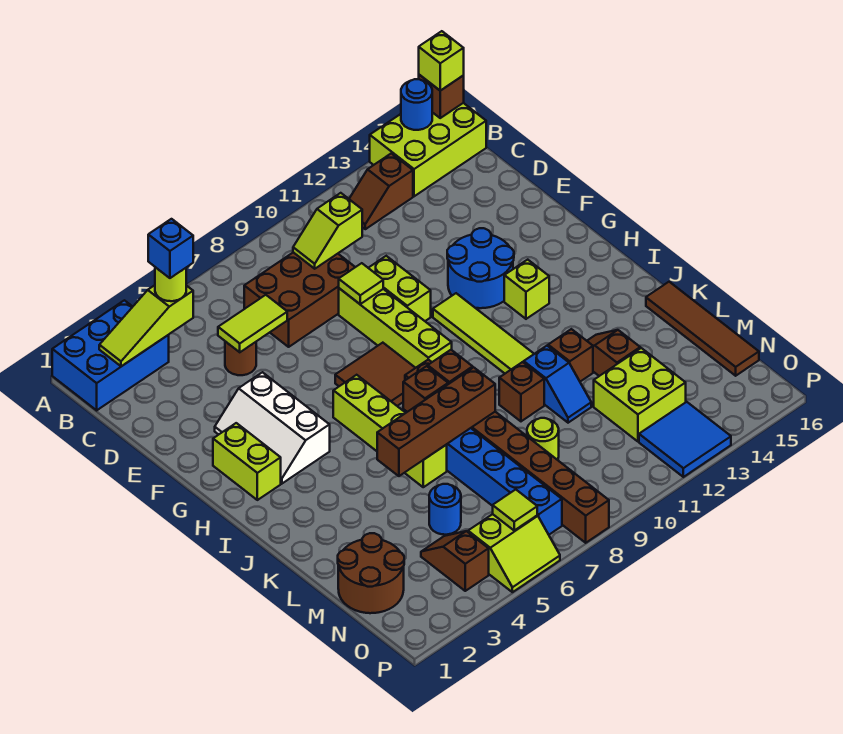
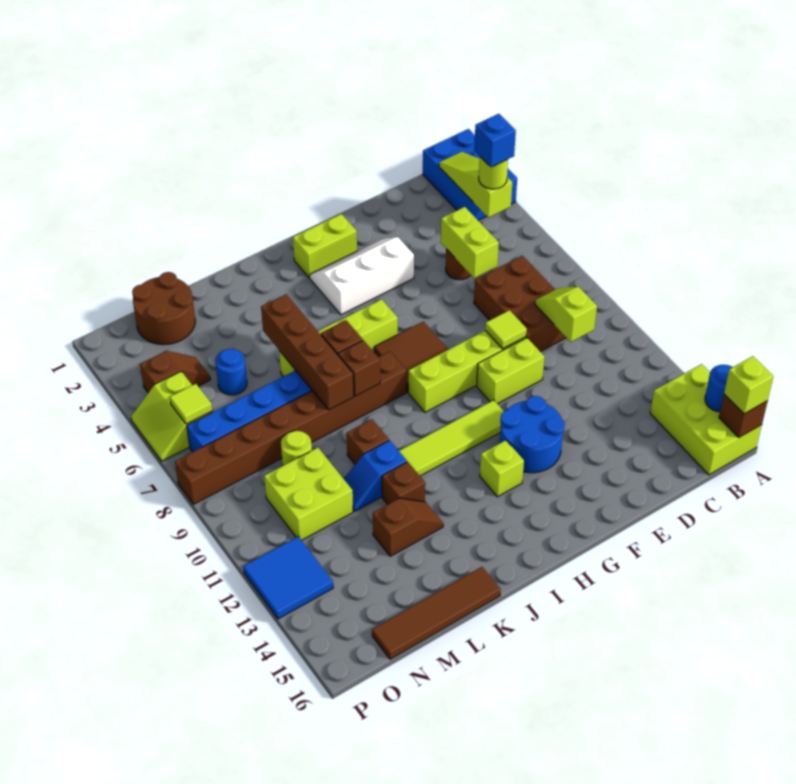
brown 1x2 slope [349,153,413,229] -> none
lime 1x2 tile [218,295,287,352] -> lime 1x2 brick [441,207,499,278]
lime 2x2 brick [594,348,686,442] -> lime 2x2 brick moved to [264,448,353,540]

